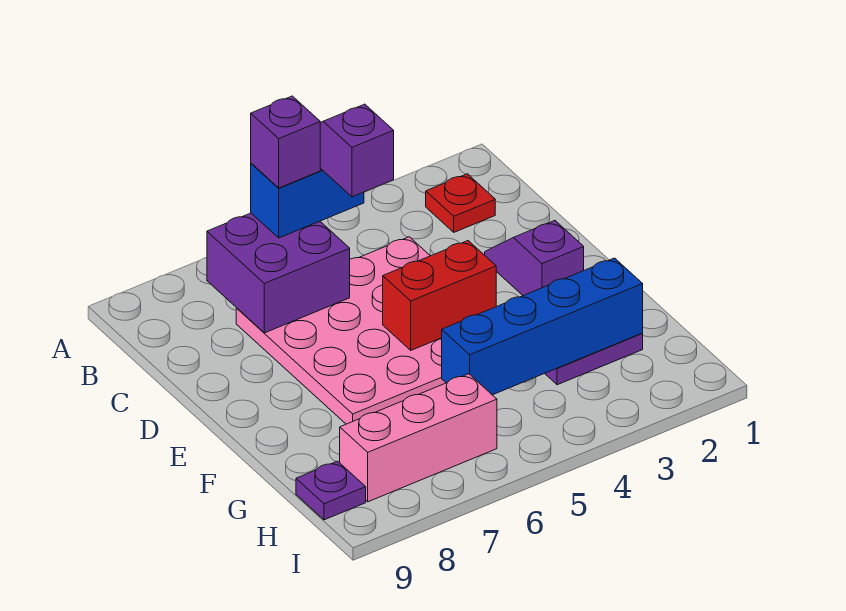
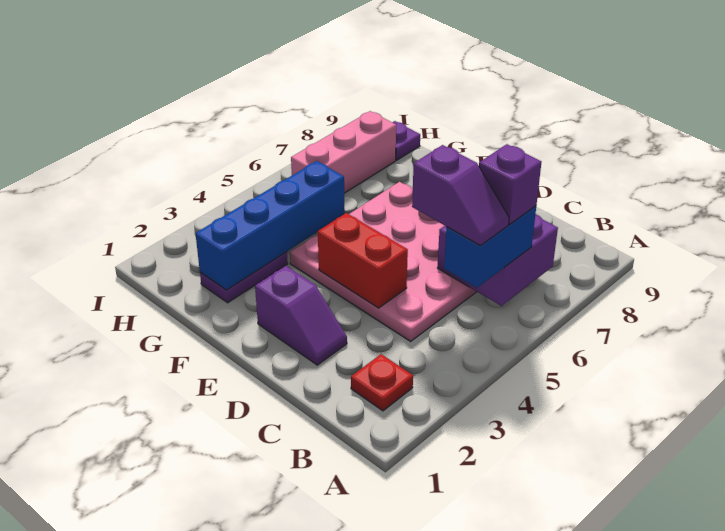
red 1x2 brick [383,241,496,350] -> red 1x2 brick turned to [318,213,408,308]

